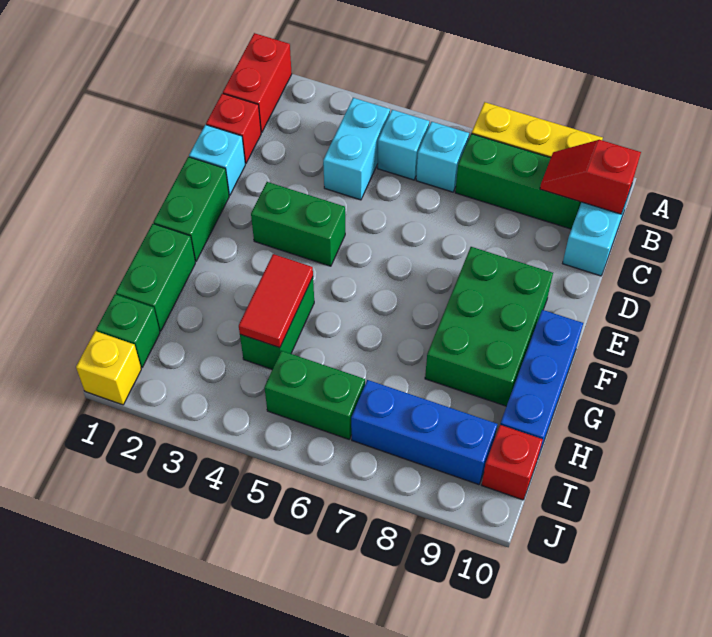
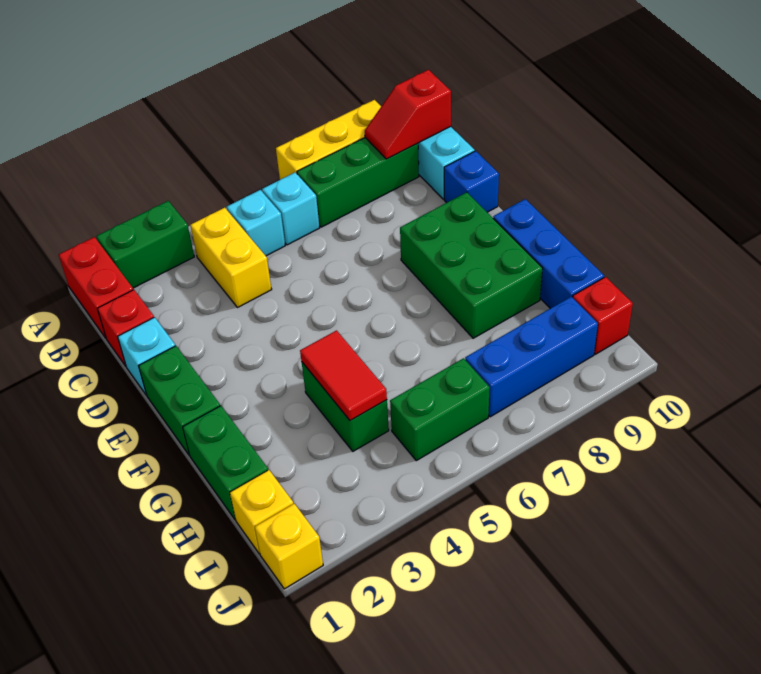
cyan 1x2 brick [323,98,390,200] -> yellow 1x2 brick [190,208,272,308]
none -> blue 1x1 brick [444,151,499,212]
green 1x2 brick [251,182,345,266] -> green 1x2 brick moved to [97,201,194,288]
green 1x1 brick [96,294,160,367] -> yellow 1x1 brick [230,470,293,554]

